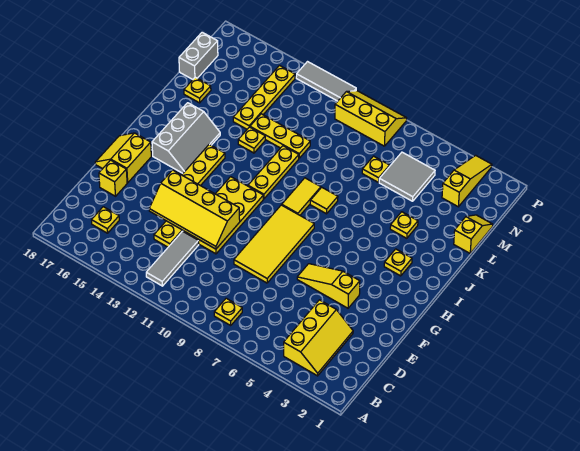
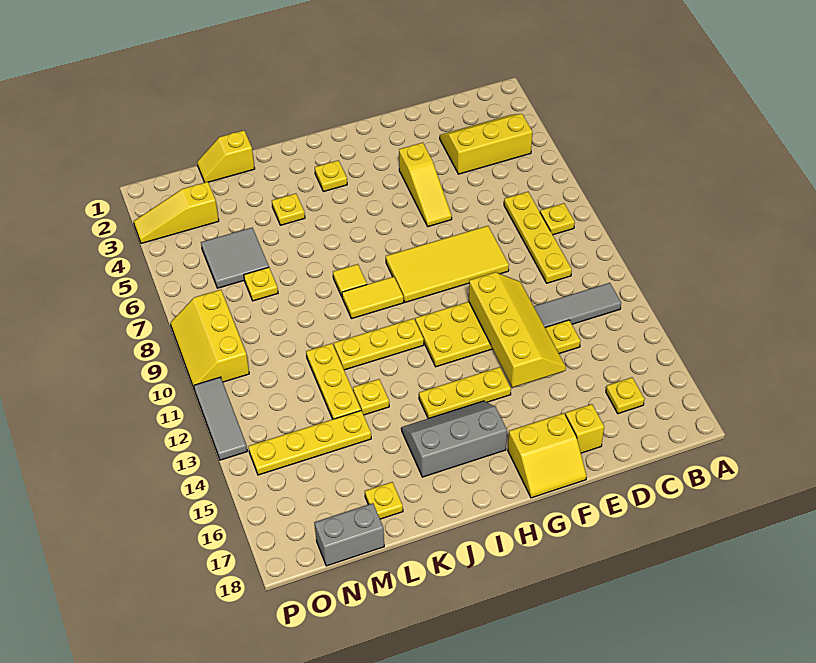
none -> yellow 1x4 plate [504,192,572,283]

